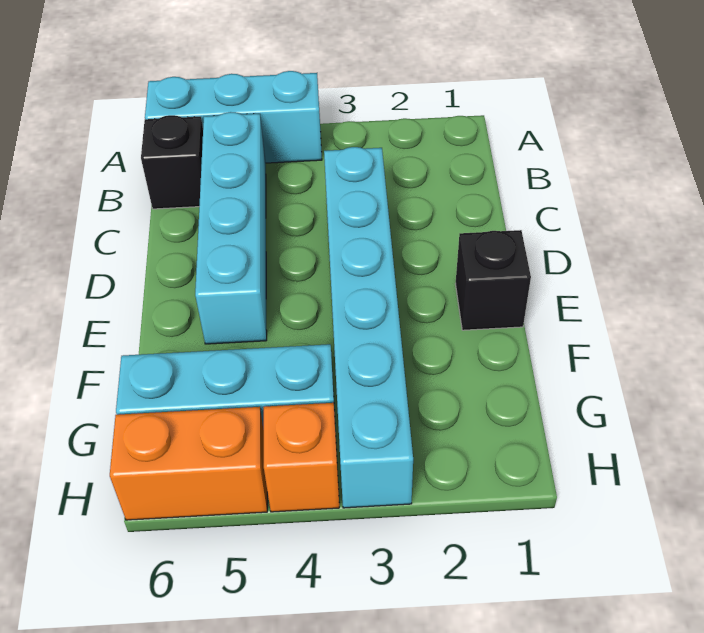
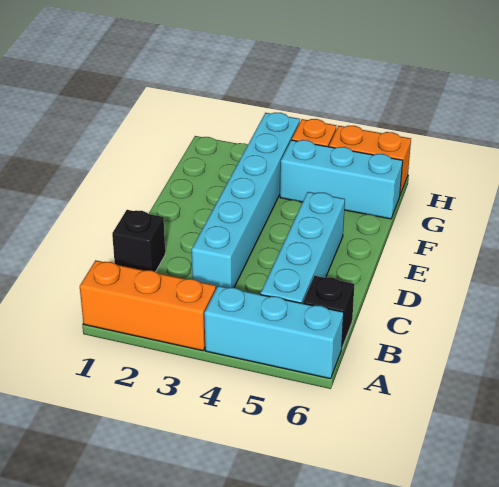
none -> orange 1x3 brick [80,260,216,351]
black 1x1 brick [455,230,531,330] -> black 1x1 brick moved to [112,210,165,272]

